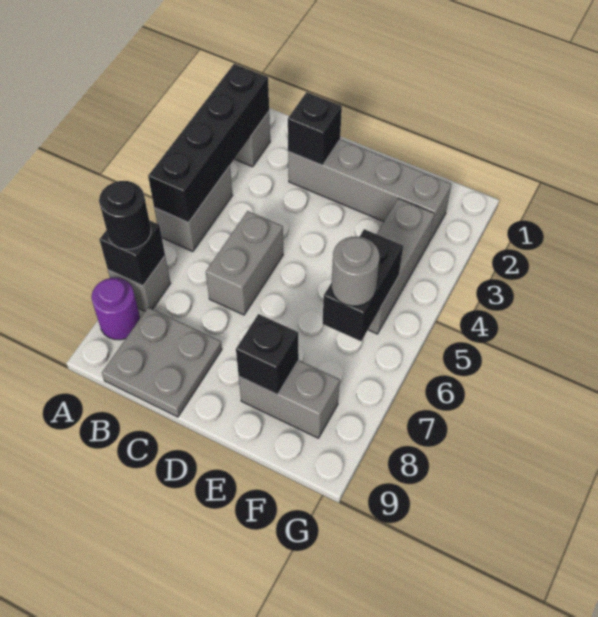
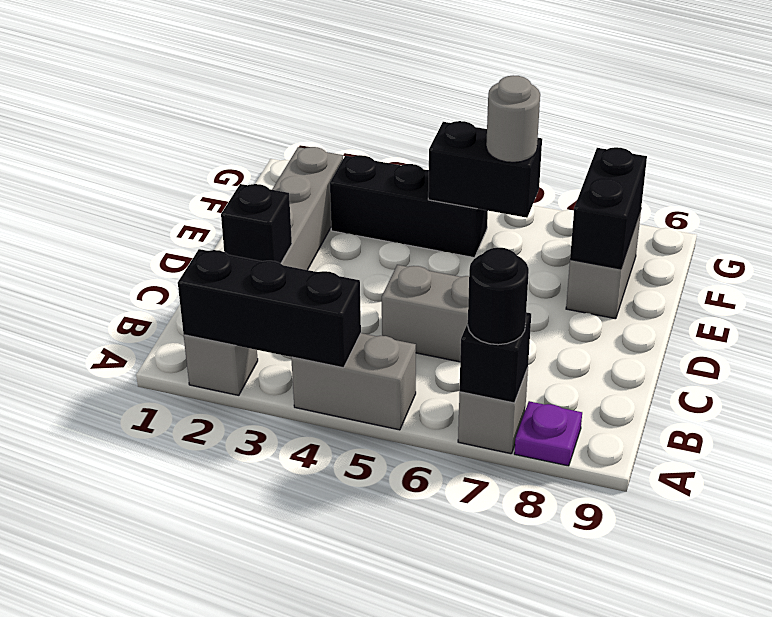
black 1x4 brick [148,64,269,223] -> black 1x3 brick [178,249,361,368]
purple 1x1 round brick [92,278,140,340] -> purple 1x1 plate [514,401,582,466]
grey 2x2 plate [102,307,222,417] -> none
black 1x1 brick [236,314,299,395] -> black 1x2 brick [570,147,647,269]
grey 1x3 brick [368,199,434,334] -> black 1x3 brick [330,155,488,258]

